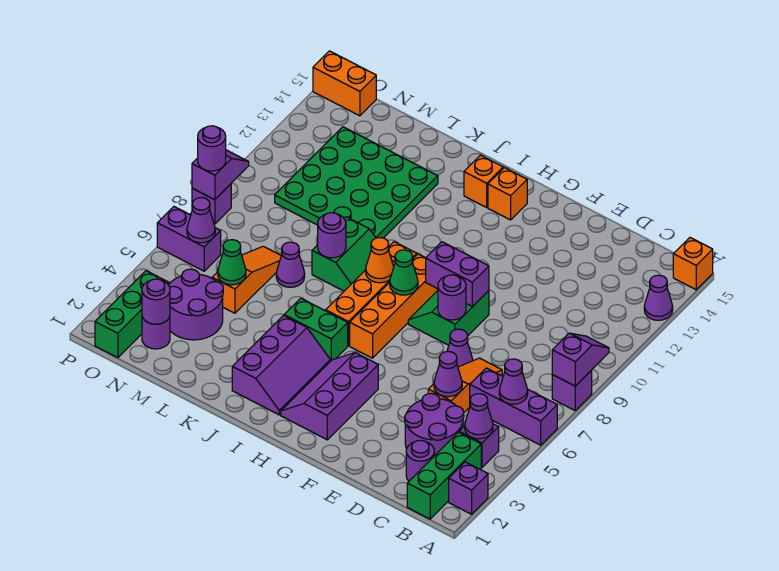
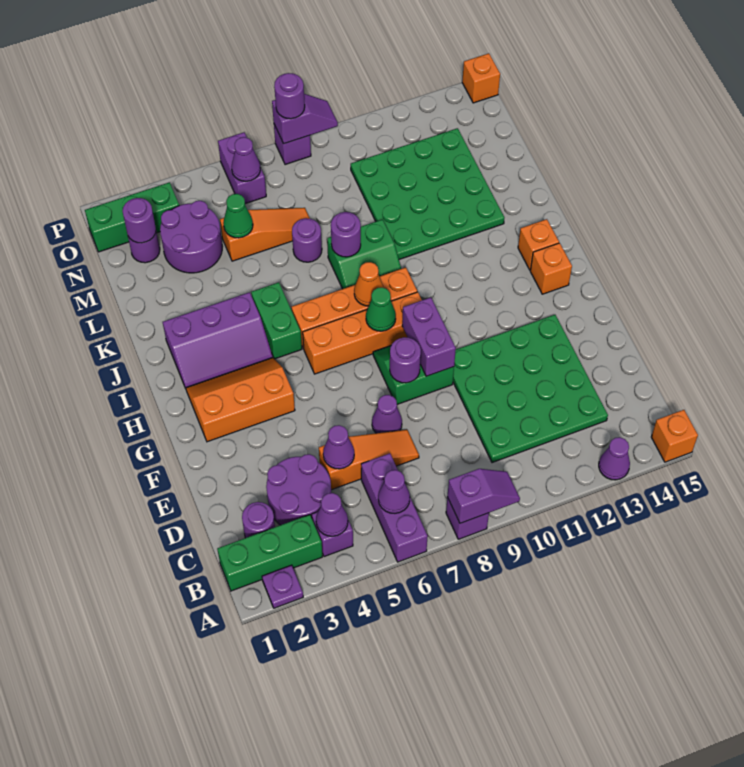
purple 1x1 brick [449,462,488,514] -> purple 1x1 plate [262,565,303,608]
none -> green 4x4 plate [453,315,608,463]
purple 2x3 slope [281,353,378,440] -> orange 2x3 slope [186,358,295,442]
purple 1x1 cone [276,242,305,287] -> purple 1x1 round brick [292,218,322,262]
orange 1x2 brick [313,51,376,116] -> orange 1x1 brick [462,53,500,103]

